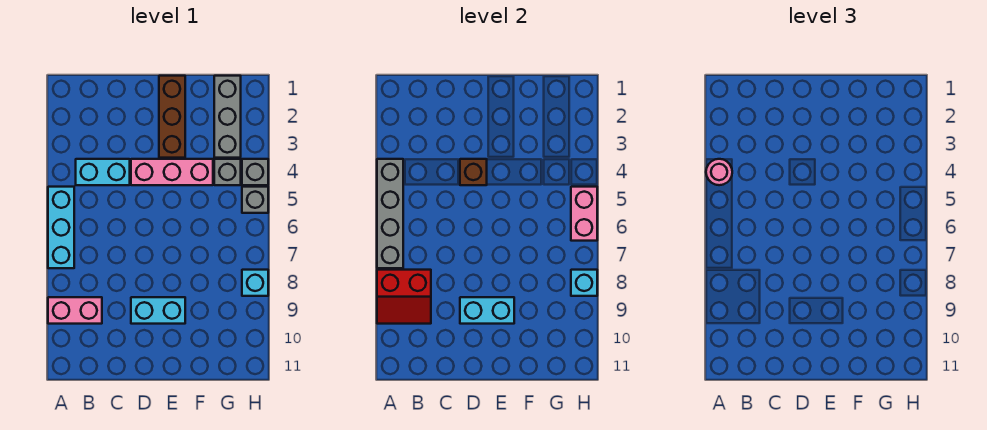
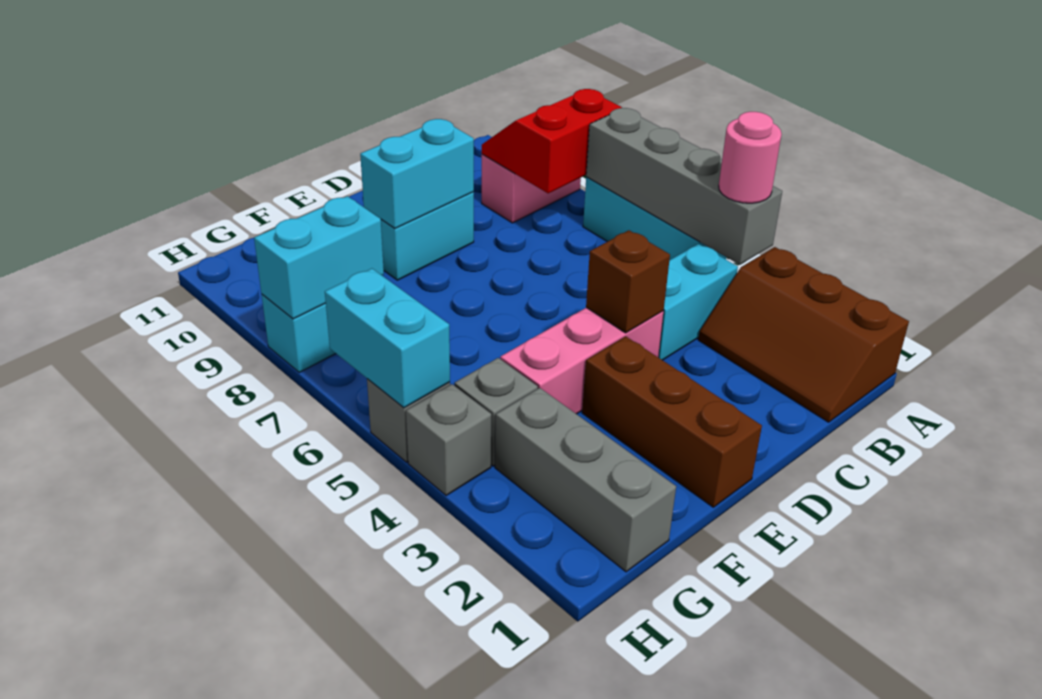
none -> brown 2x3 slope [698,247,909,422]
pink 1x2 brick [571,187,597,241] -> cyan 1x2 brick [325,269,450,408]
cyan 1x1 brick [571,270,597,296] -> cyan 1x2 brick [254,196,384,319]

